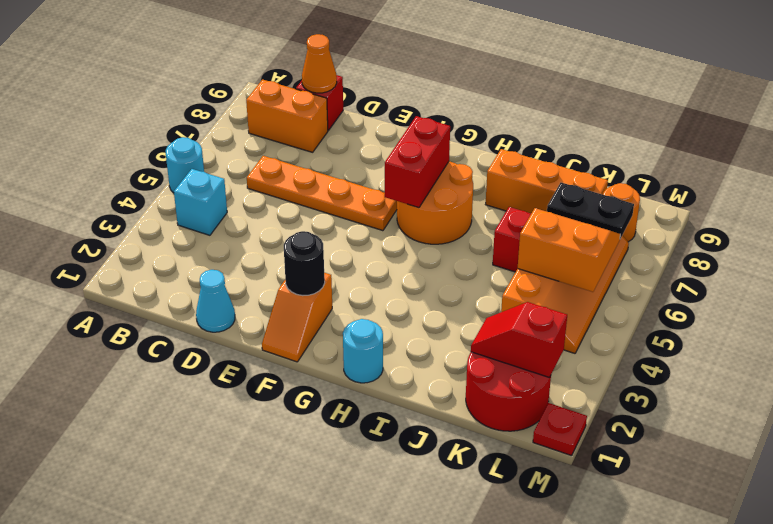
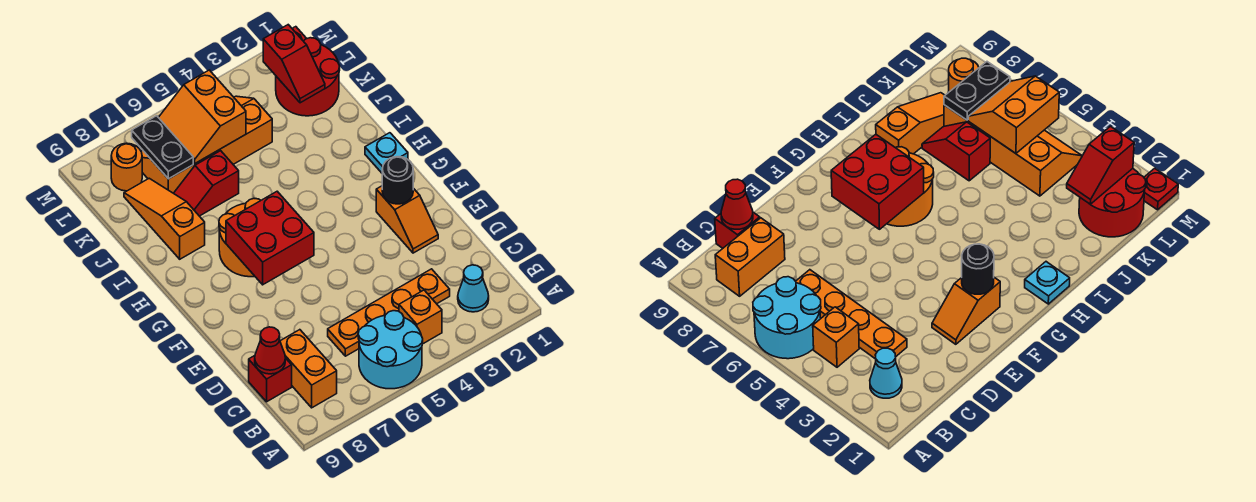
cyan 1x1 round brick [166,137,204,193] -> cyan 2x2 round brick [358,311,423,389]
cyan 1x1 brick [174,169,227,235] -> orange 1x1 brick [399,290,442,344]
orange 1x4 plate [247,156,397,231] -> orange 1x4 plate turned to [328,269,450,356]
orange 1x1 cone [302,34,337,93] -> red 1x1 cone [255,327,285,374]
cyan 1x1 cone [196,270,235,332] -> cyan 1x1 cone moved to [458,265,489,312]
orange 1x2 slope [262,273,332,362] -> orange 1x2 slope turned to [376,186,438,253]
red 1x2 brick [385,116,450,208] -> red 2x2 brick [226,191,314,285]
cyan 1x1 round brick [343,319,383,383] -> cyan 1x1 plate [365,133,408,173]
orange 1x3 brick [486,149,608,213] -> orange 1x3 slope [124,178,205,259]

